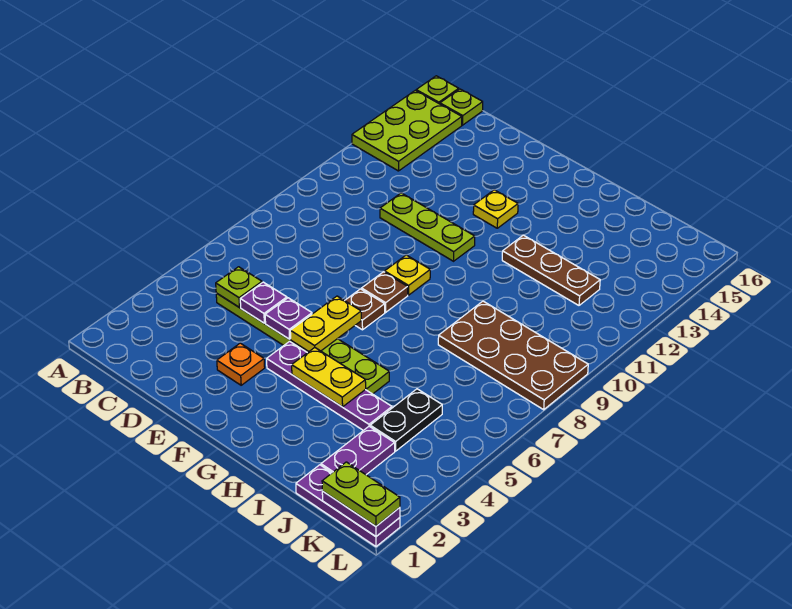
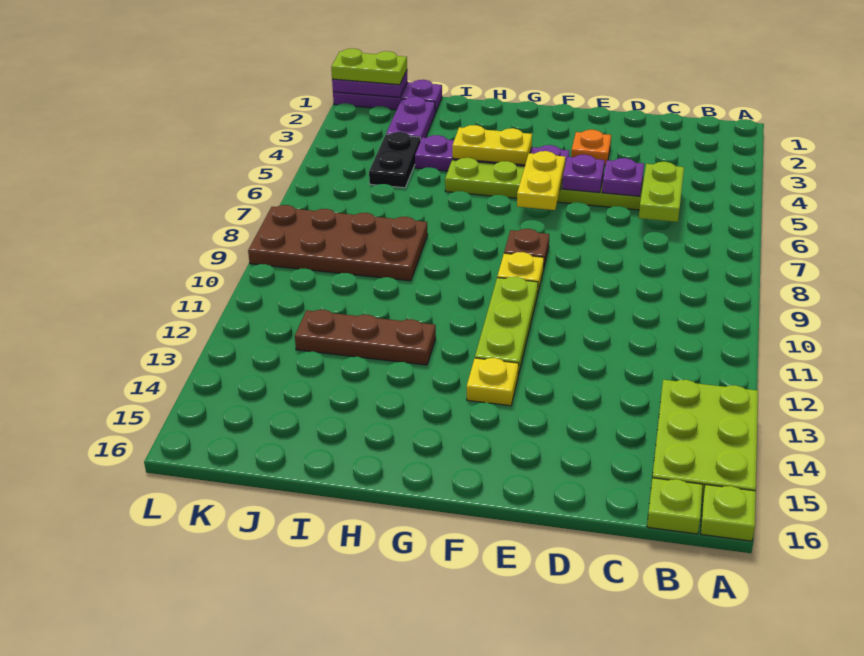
lime 1x1 plate [216,267,262,307] -> lime 1x2 plate [639,162,684,222]
lime 1x3 plate [380,193,475,261] -> lime 1x3 plate turned to [475,277,538,375]
brown 1x1 plate [345,289,385,330] -> none

